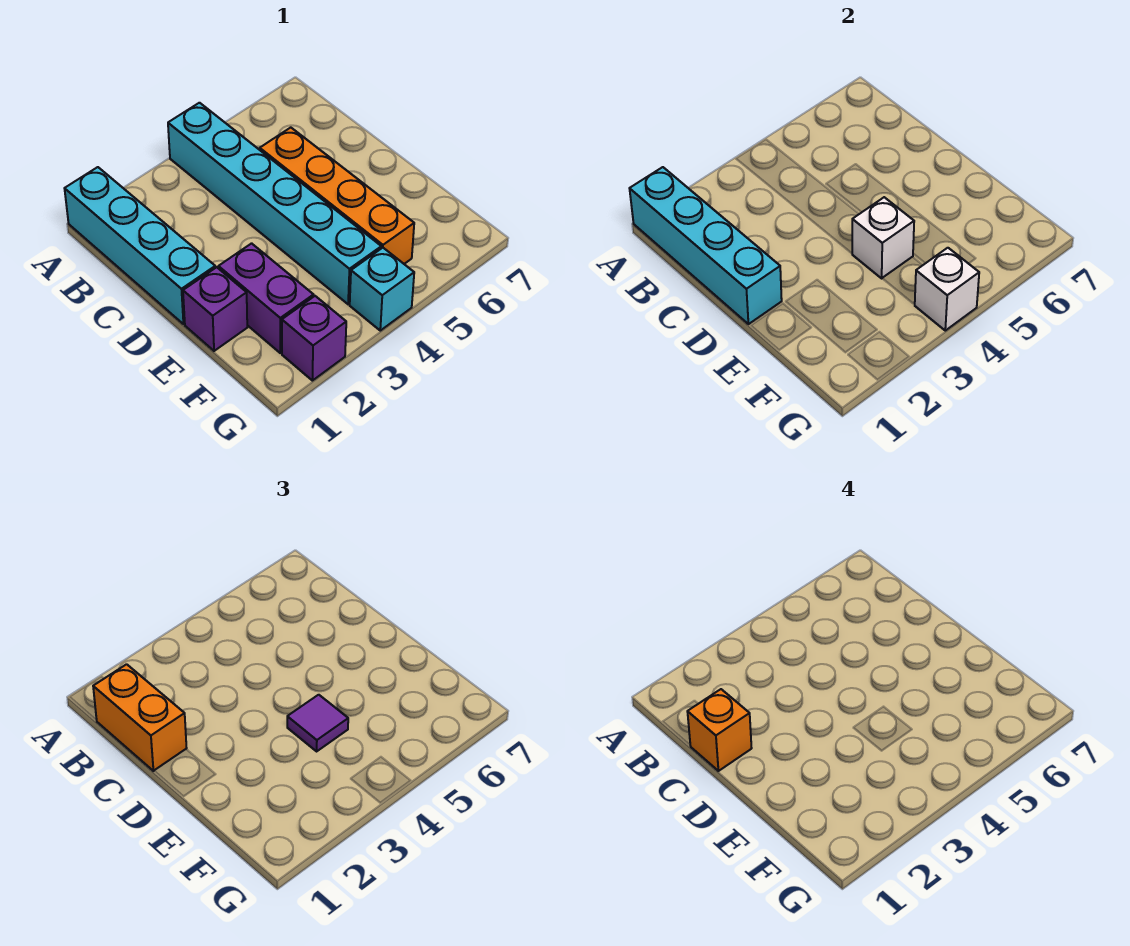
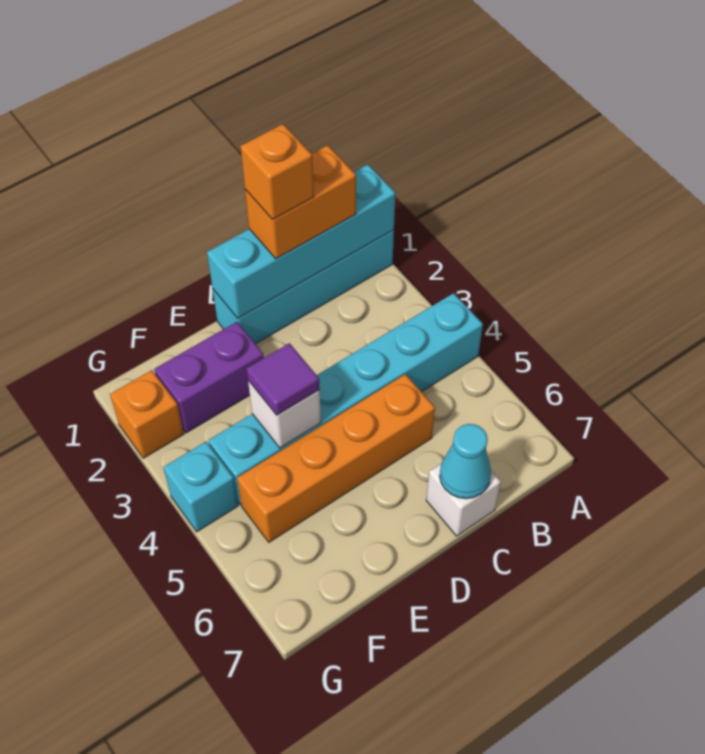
none -> cyan 1x1 cone [440,424,491,499]
purple 1x1 brick [183,267,247,351] -> none
purple 1x1 brick [282,296,346,381] -> orange 1x1 brick [110,370,184,458]
white 1x1 brick [914,248,979,331] -> white 1x1 brick moved to [426,464,501,536]

